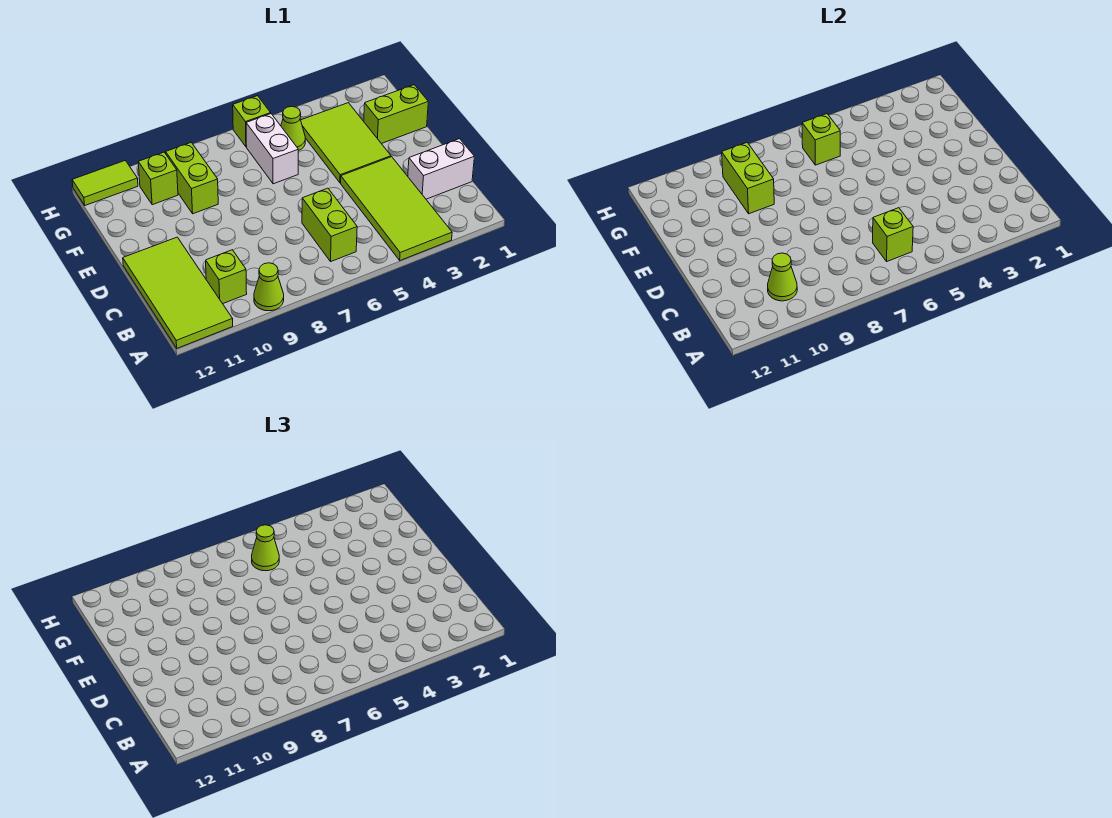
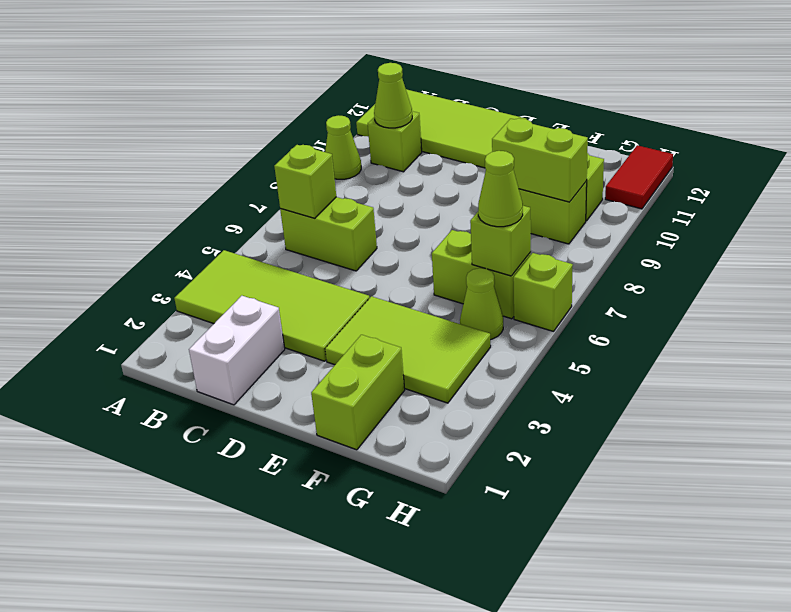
white 1x2 brick [246,114,298,184] -> lime 1x2 brick [432,230,531,319]
lime 1x2 tile [72,161,138,205] -> red 1x2 tile [605,145,673,209]

